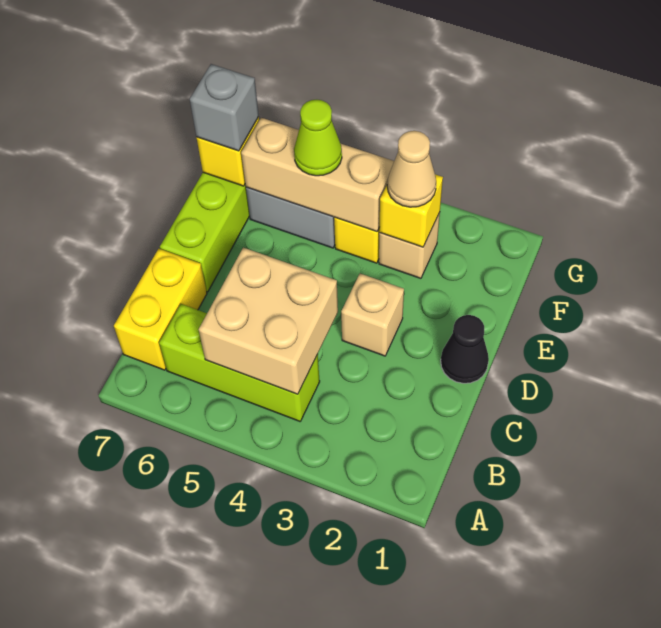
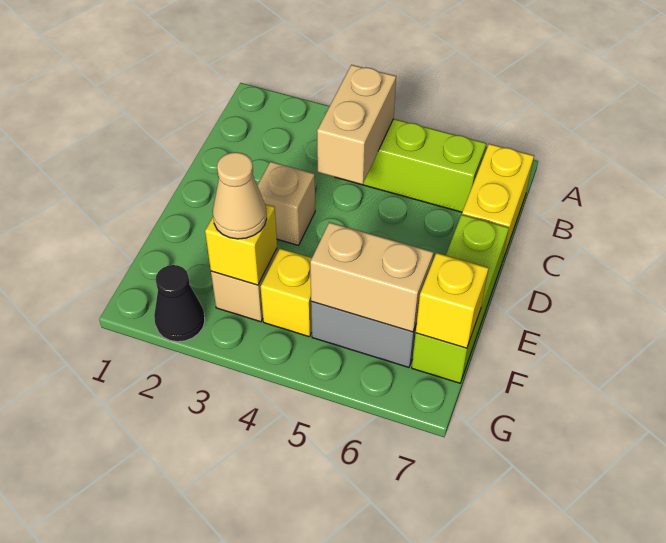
tan 2x2 brick [199,248,338,394] -> tan 1x2 brick [317,65,396,184]
black 1x1 cone [441,315,489,383] -> black 1x1 cone moved to [154,265,205,342]
tan 1x3 brick [241,118,394,232] -> tan 1x2 brick [310,222,434,332]
lime 1x1 cone [294,100,342,176] -> none
grey 1x1 brick [190,64,259,151] -> none

